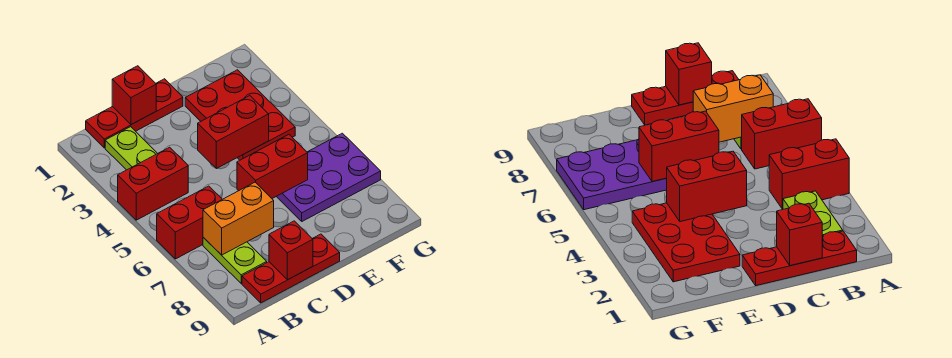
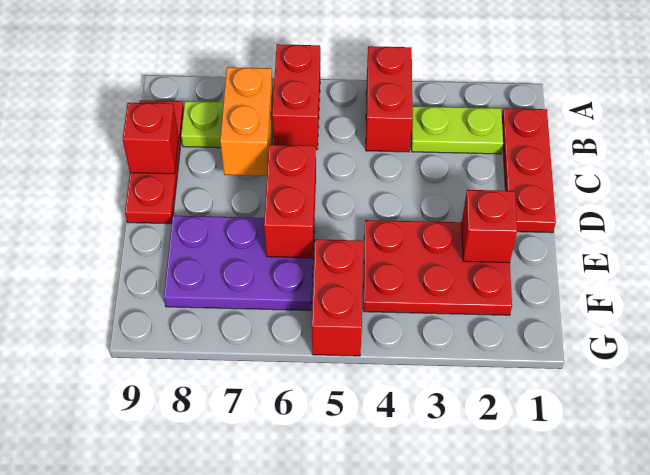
red 1x1 brick [112,66,156,125] -> red 1x1 brick moved to [462,190,517,263]
red 1x2 brick [198,96,269,168] -> red 1x2 brick moved to [312,239,363,356]
purple 2x3 plate [276,133,381,221] -> purple 2x3 plate turned to [164,216,315,310]

